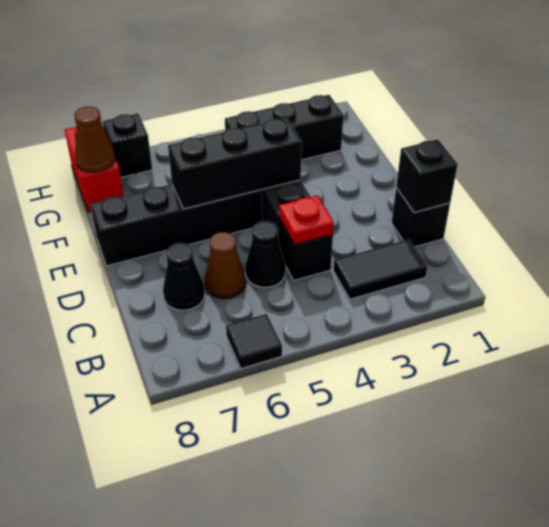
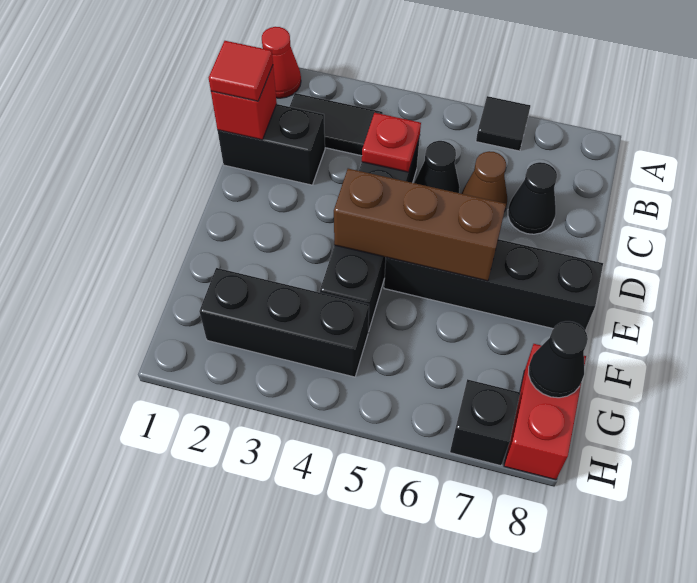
none -> red 1x1 cone [262,27,301,98]
black 1x1 brick [392,188,450,247] -> black 1x2 brick [218,104,325,185]
black 1x1 brick [396,139,458,213] -> red 1x1 brick [211,66,277,140]
none -> red 1x1 tile [209,41,273,101]
black 1x3 brick [168,118,302,209] -> brown 1x3 brick [334,169,506,281]
brown 1x1 cone [75,107,115,172] -> black 1x1 cone [529,321,588,398]

